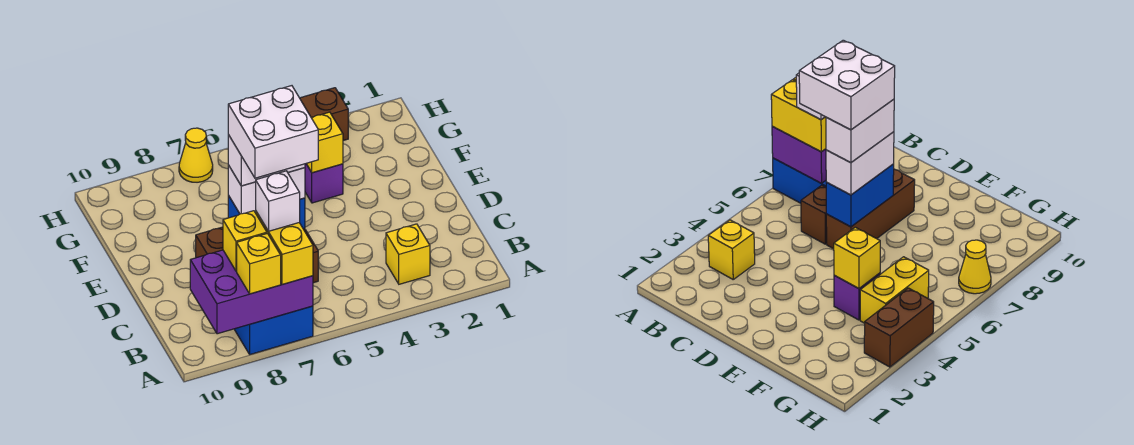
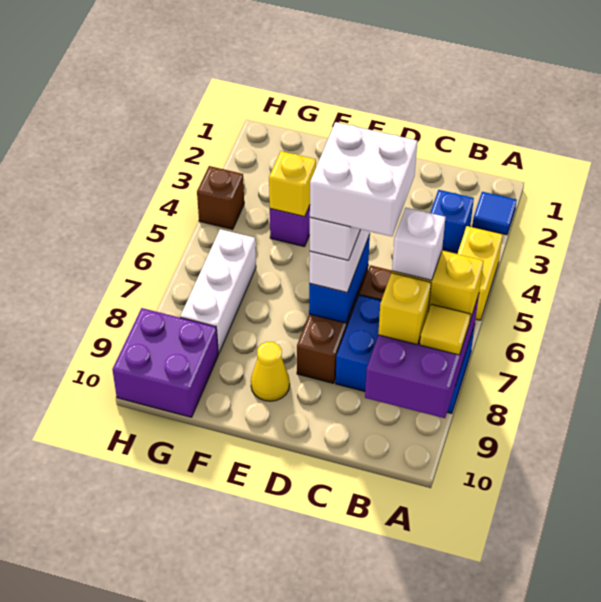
none -> blue 1x1 tile [472,192,517,235]
yellow 1x1 brick [237,233,281,294] -> yellow 1x1 tile [420,304,471,355]
yellow 1x1 brick [386,224,430,284] -> blue 1x1 brick [430,190,474,253]
yellow 1x2 brick [860,257,929,323] -> yellow 1x2 brick moved to [457,226,503,320]
none -> white 1x3 brick [180,229,256,354]
none -> purple 2x2 brick [112,308,218,417]
brown 1x2 brick [300,88,348,141] -> brown 1x1 brick [197,166,244,229]
yellow 1x1 cone [179,128,213,182] -> yellow 1x1 cone moved to [251,342,290,401]

